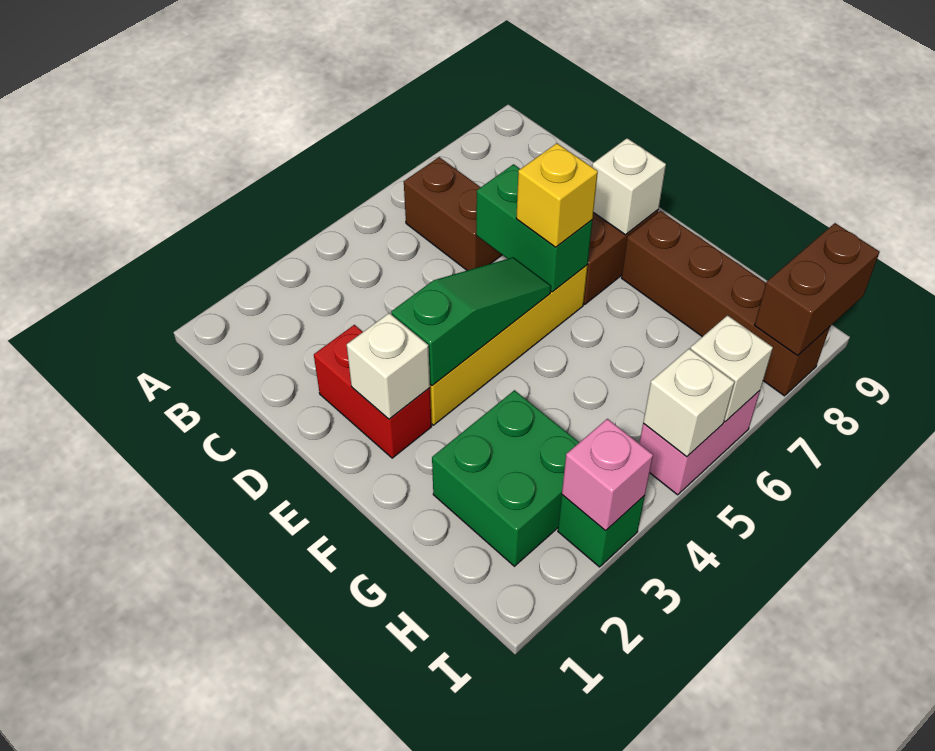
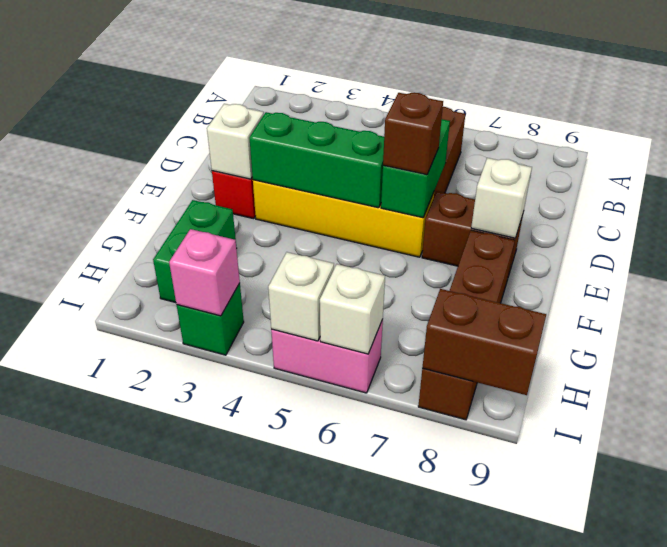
green 1x3 slope [391,257,551,386] -> green 1x3 brick [249,112,384,208]
yellow 1x1 brick [516,143,598,247] -> brown 1x1 brick [383,93,443,175]
green 2x2 brick [432,390,579,566] -> green 1x2 brick [153,200,236,303]

